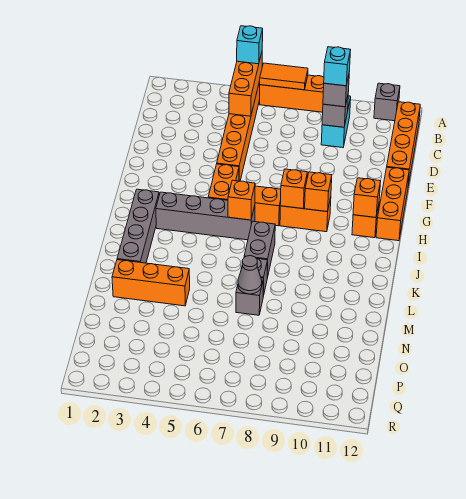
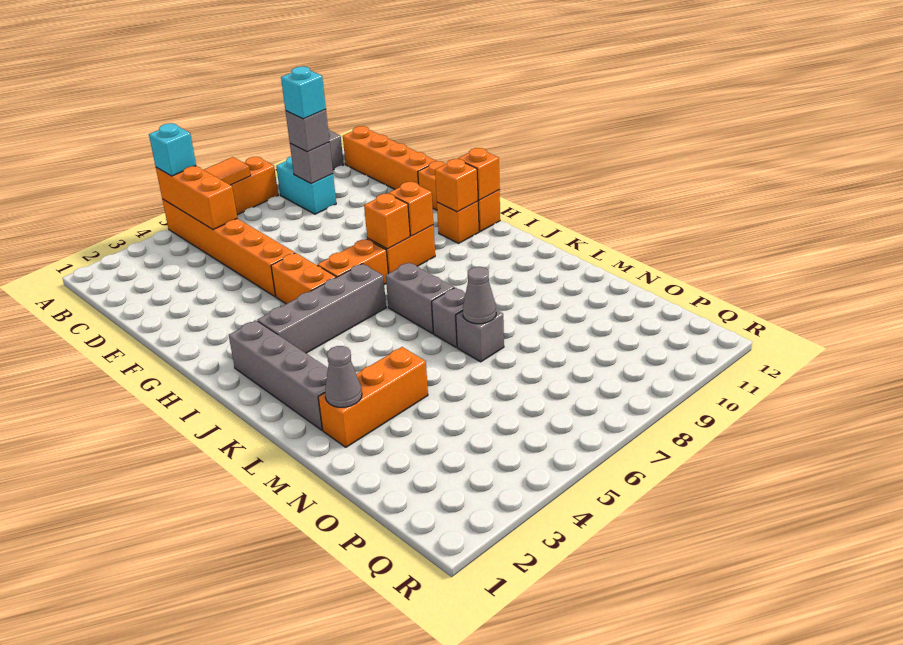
orange 1x1 brick [228,180,255,220] -> orange 1x1 brick moved to [458,148,500,200]
none -> grey 1x1 cone [325,346,362,407]

